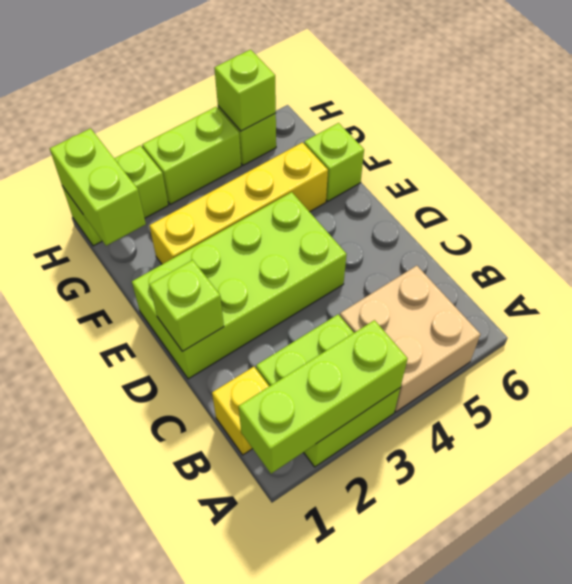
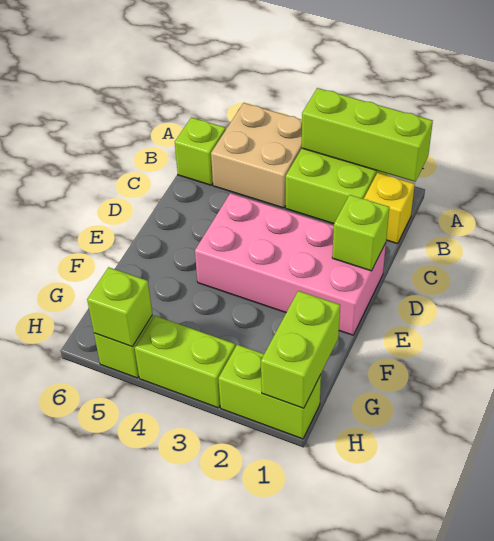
lime 2x4 brick [132,192,347,379] -> pink 2x4 brick [195,193,386,335]
yellow 1x4 brick [149,142,328,264] -> none
lime 1x1 brick [304,123,364,201] -> lime 1x1 brick moved to [175,117,226,185]

